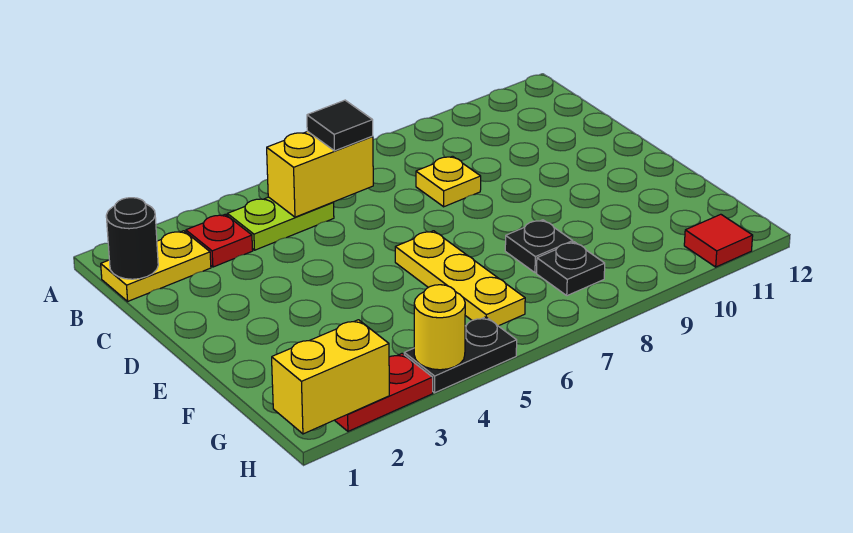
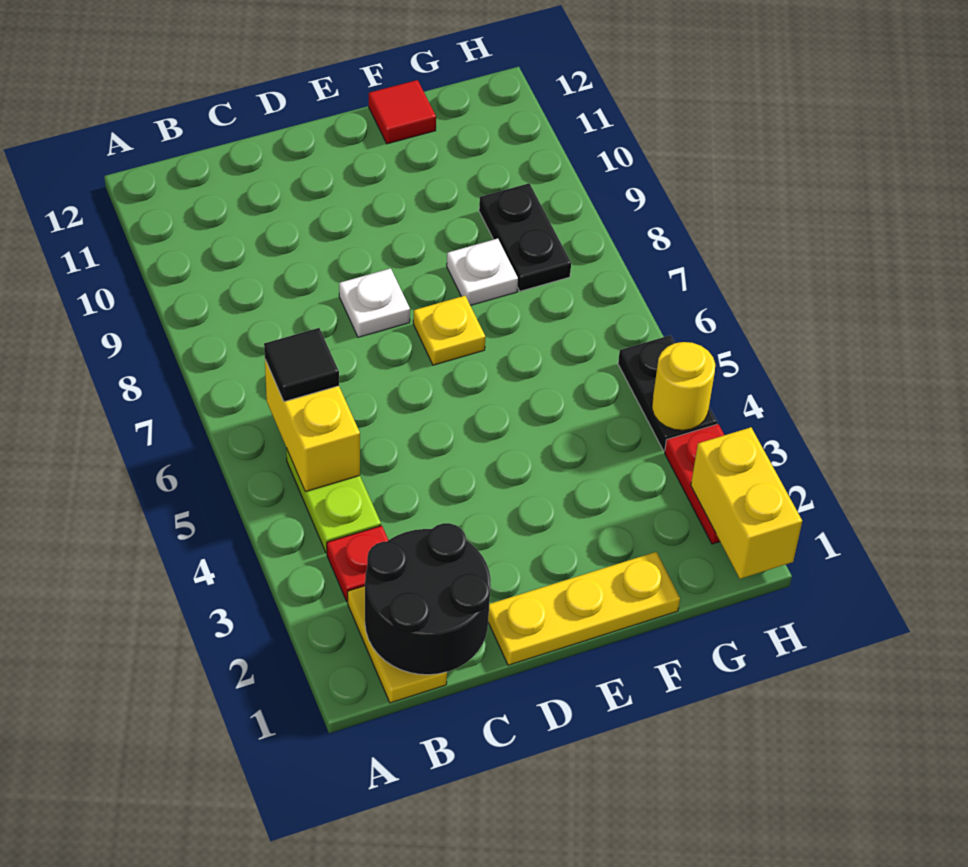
black 1x1 round brick [106,198,158,279] -> black 2x2 round brick [365,523,491,675]
yellow 1x1 plate [416,156,481,207] -> yellow 1x1 plate moved to [413,296,485,365]
none -> white 1x1 plate [339,268,410,337]
yellow 1x3 plate [395,231,525,326] -> yellow 1x3 plate moved to [488,552,680,665]
black 1x1 plate [505,220,573,273] -> white 1x1 plate [447,239,518,305]
black 1x1 plate [537,242,605,296] -> black 1x2 plate [479,183,571,291]
red 1x1 tile [684,214,753,267] -> red 1x1 tile moved to [369,80,436,144]

